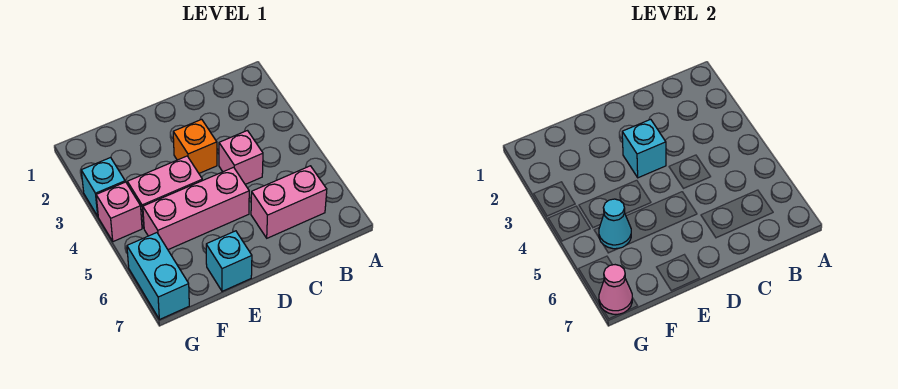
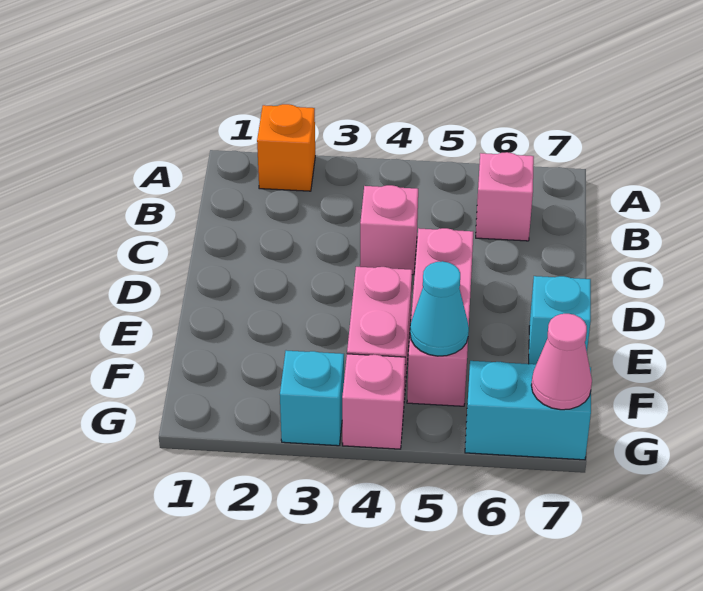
pink 1x2 brick [251,166,327,238] -> pink 1x1 brick [476,152,534,241]
orange 1x1 brick [173,119,217,173] -> orange 1x1 brick moved to [257,104,315,191]
cyan 1x1 brick [622,119,666,178] -> none

